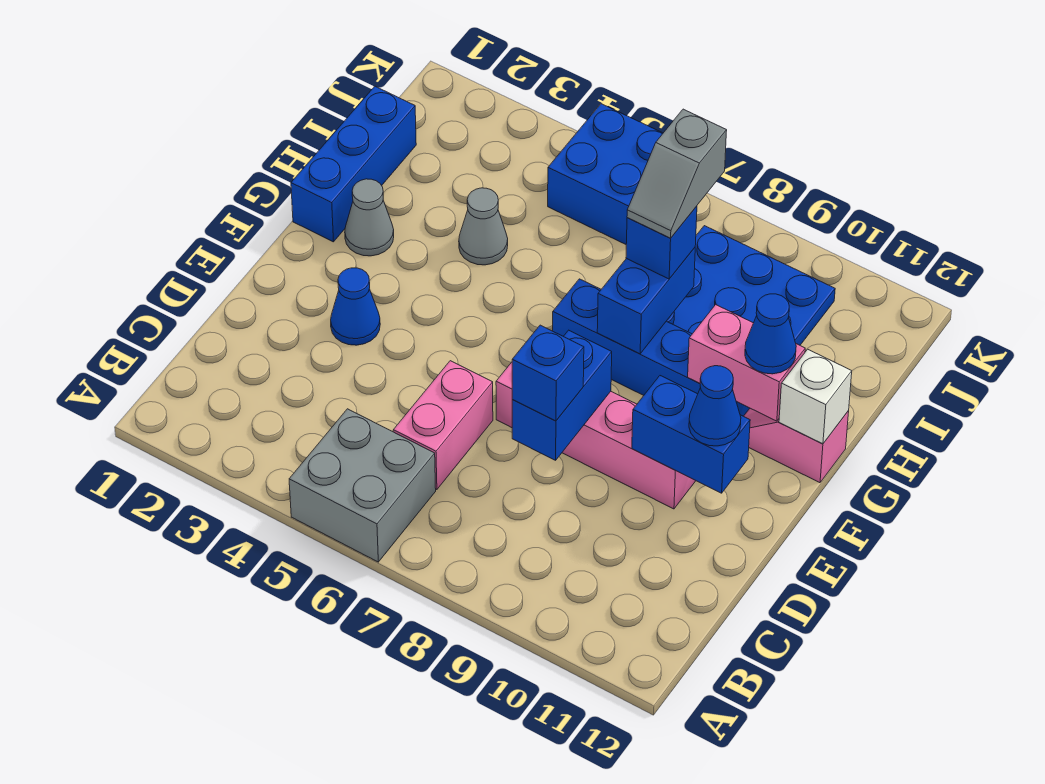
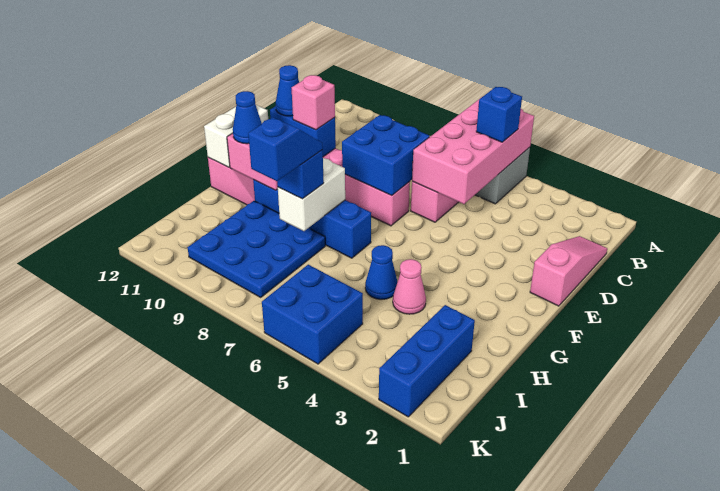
none -> pink 2x4 brick [412,97,534,204]
none -> pink 1x3 slope [530,236,607,306]
blue 1x2 brick [512,330,612,460] -> blue 2x2 brick [342,115,430,196]
blue 1x1 brick [512,325,584,421] -> blue 1x1 brick moved to [476,87,522,142]
blue 1x1 cone [331,268,380,345] -> blue 1x1 cone moved to [365,245,398,299]
none -> pink 1x1 brick [292,75,335,130]
blue 1x3 brick [291,86,416,242] -> blue 1x3 brick moved to [379,305,475,417]
grey 1x1 cone [345,179,394,256] -> none
blue 1x2 brick [597,248,695,354] -> white 1x2 brick [278,158,345,231]
white 1x1 brick [779,349,852,444] -> white 1x2 brick [204,105,268,167]
grey 1x1 cone [459,188,508,265] -> pink 1x1 cone [393,259,426,314]
grey 1x2 slope [627,109,727,238] -> blue 1x2 slope [248,118,323,181]

